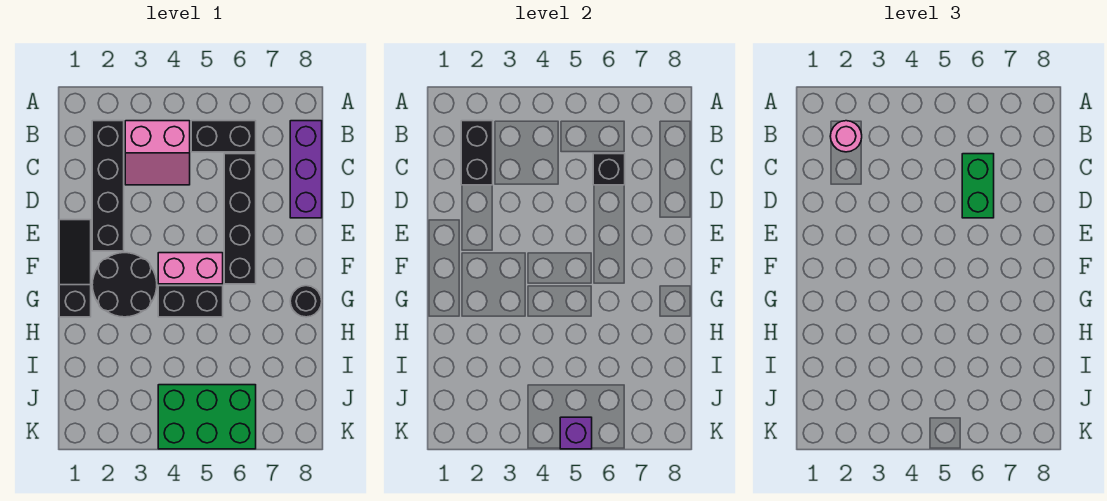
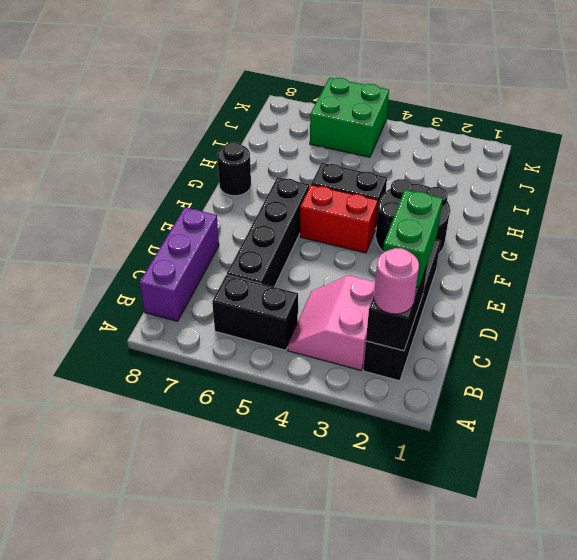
pink 2x2 slope [125,121,190,185] -> pink 2x2 slope turned to [288,275,375,370]
black 1x1 brick [593,154,625,185] -> none
green 1x2 brick [962,154,994,218] -> green 1x2 brick moved to [383,190,443,288]
black 1x3 slope [59,220,91,317] -> none
pink 1x2 brick [158,253,223,284] -> red 1x2 brick [300,185,378,253]
green 2x3 brick [158,385,256,449] -> green 2x2 brick [310,78,389,157]
purple 1x1 brick [560,417,592,449] -> none

